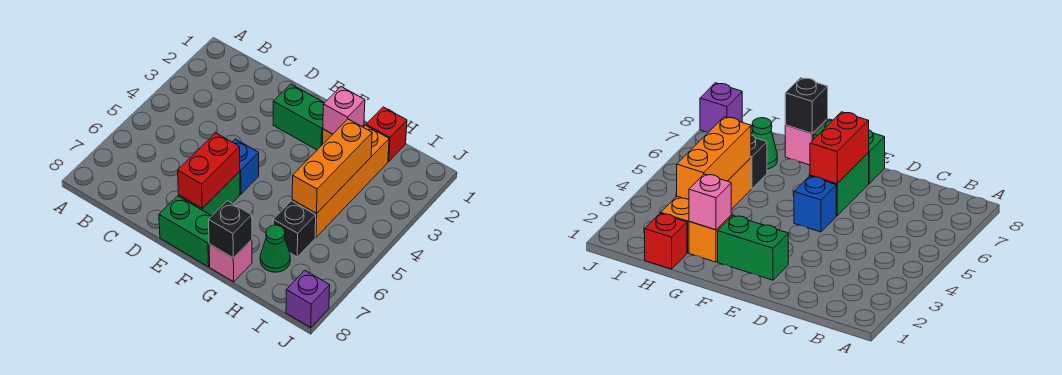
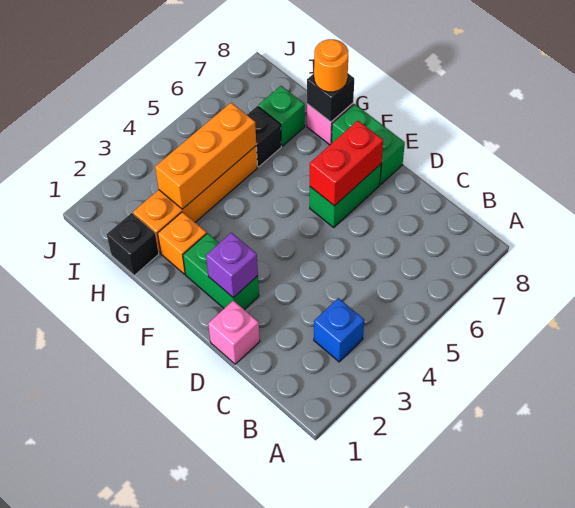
blue 1x1 brick [233,139,259,194] -> blue 1x1 brick moved to [314,298,364,362]
pink 1x1 brick [323,87,365,134] -> pink 1x1 brick moved to [208,300,260,364]
none -> orange 1x1 round brick [314,39,348,92]
red 1x1 brick [366,107,407,161] -> black 1x1 brick [107,213,159,275]
green 1x1 cone [260,225,290,272] -> green 1x1 brick [258,86,305,146]
purple 1x1 brick [286,270,330,327] -> purple 1x1 brick moved to [206,233,258,298]

